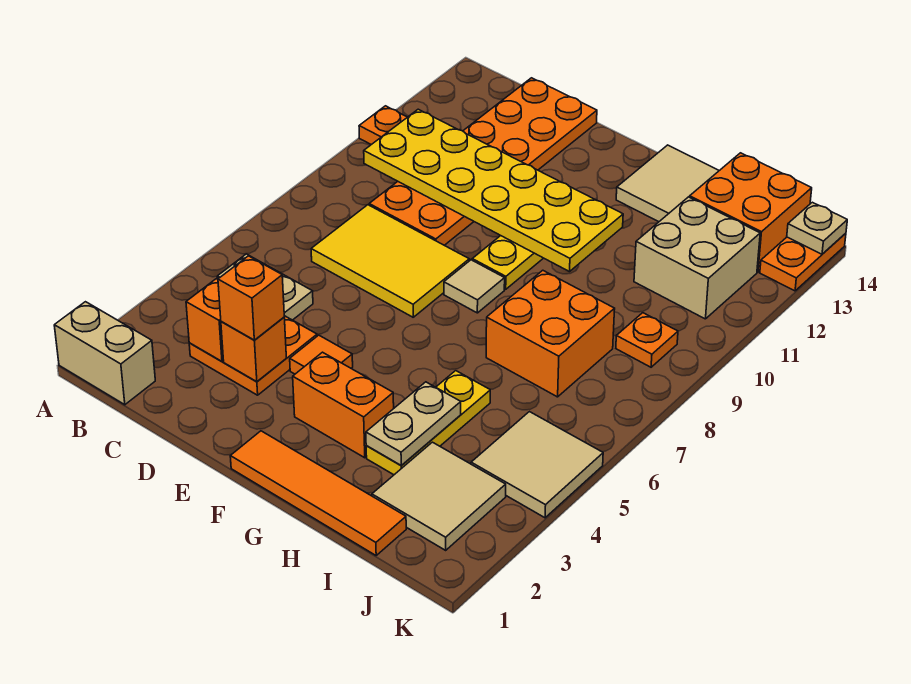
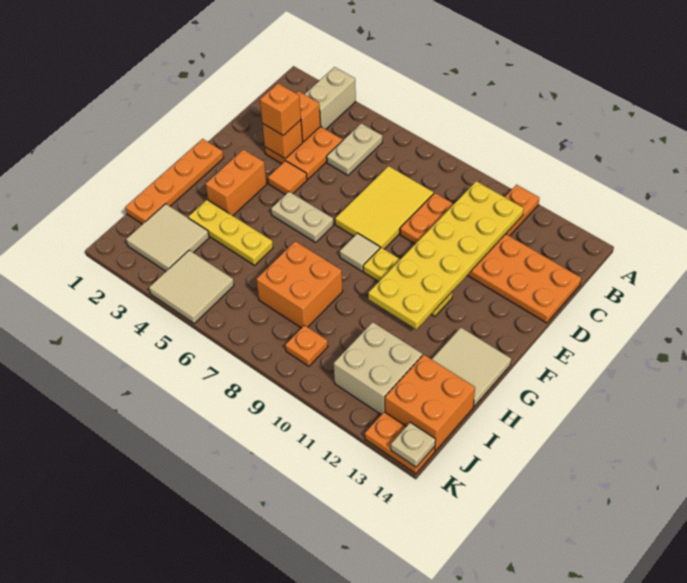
tan 1x2 brick [54,302,155,405] -> tan 1x2 brick moved to [305,67,356,129]
orange 1x4 tile [230,431,406,555] -> orange 1x4 plate [125,139,224,224]
tan 1x2 plate [366,382,461,466] -> tan 1x2 plate moved to [271,192,333,242]

